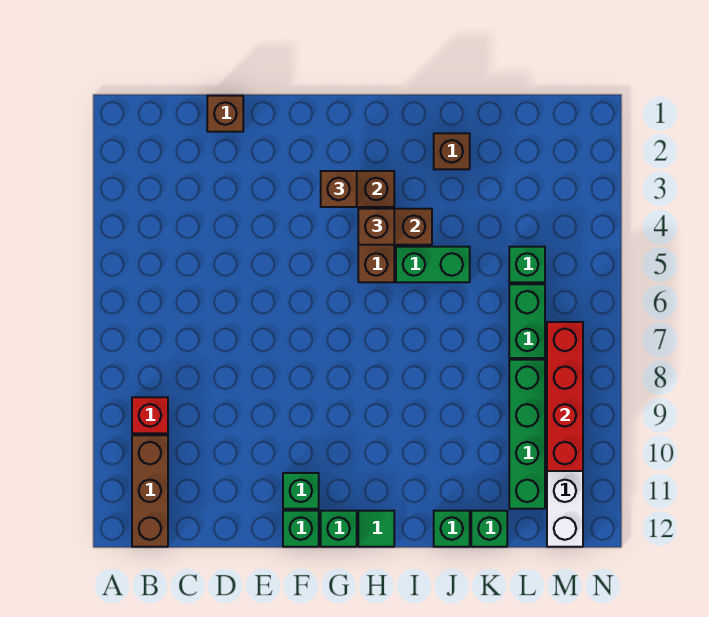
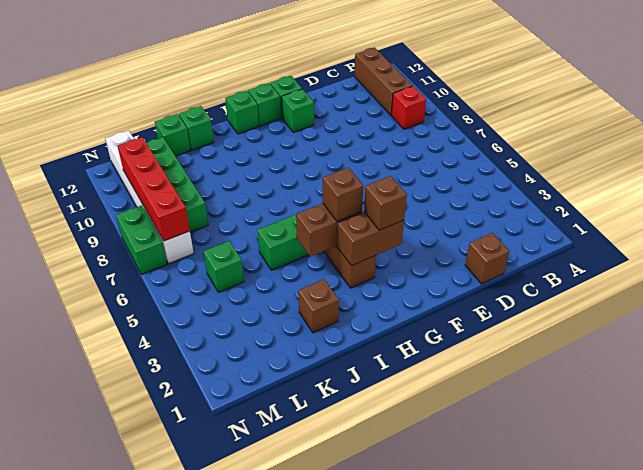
green 1x1 tile [358,511,394,547] -> green 1x1 brick [225,91,259,134]
green 1x2 brick [509,284,545,358] -> green 1x2 brick moved to [116,206,167,275]

